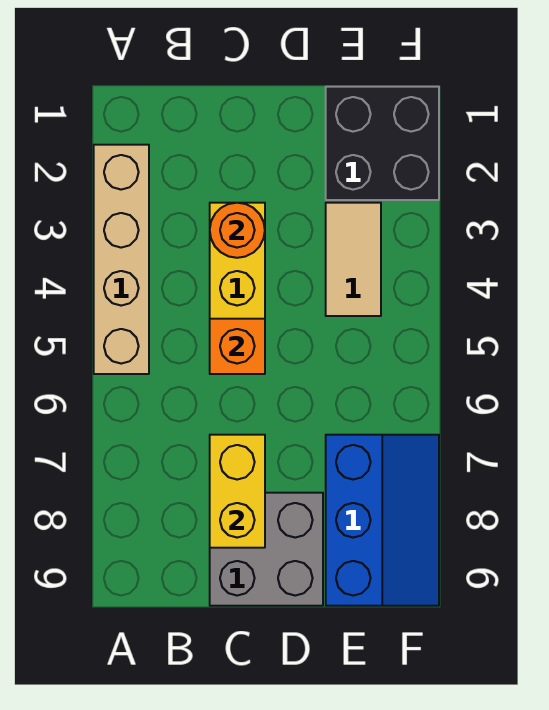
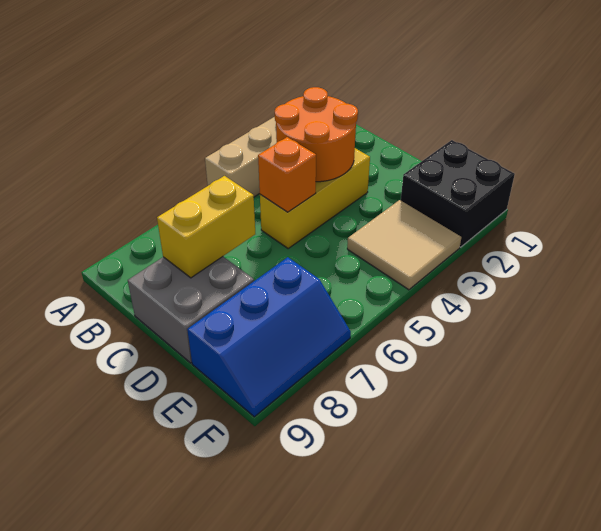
orange 1x1 round brick [210,203,265,258] -> orange 2x2 round brick [275,87,358,182]
tan 1x2 tile [326,203,381,316] -> tan 2x2 tile [347,200,461,290]

